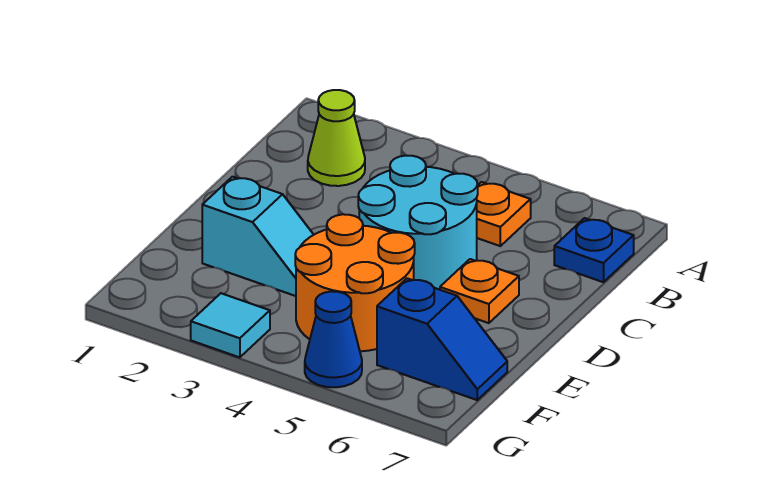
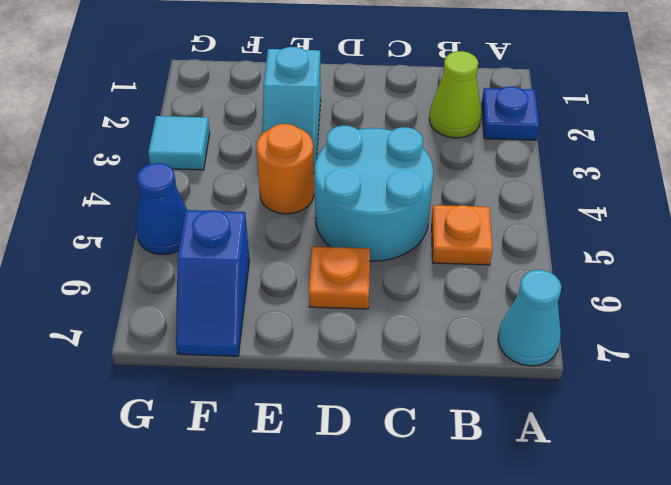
none -> cyan 1x1 cone [498,270,561,366]
blue 1x1 plate [554,218,634,282] -> blue 1x1 plate moved to [482,87,539,140]
orange 2x2 round brick [295,214,415,351] -> orange 1x1 round brick [256,124,314,214]

